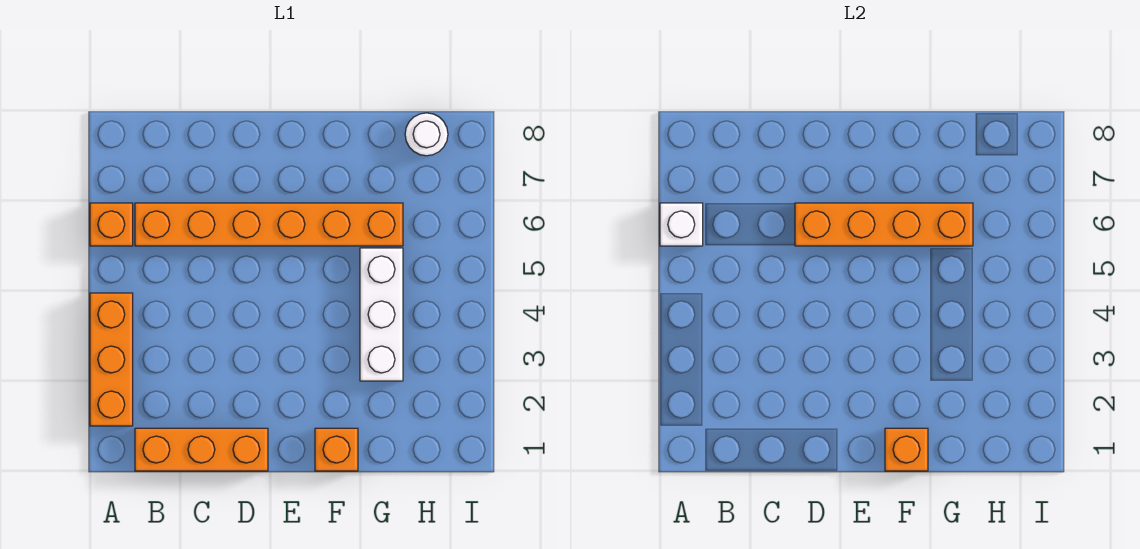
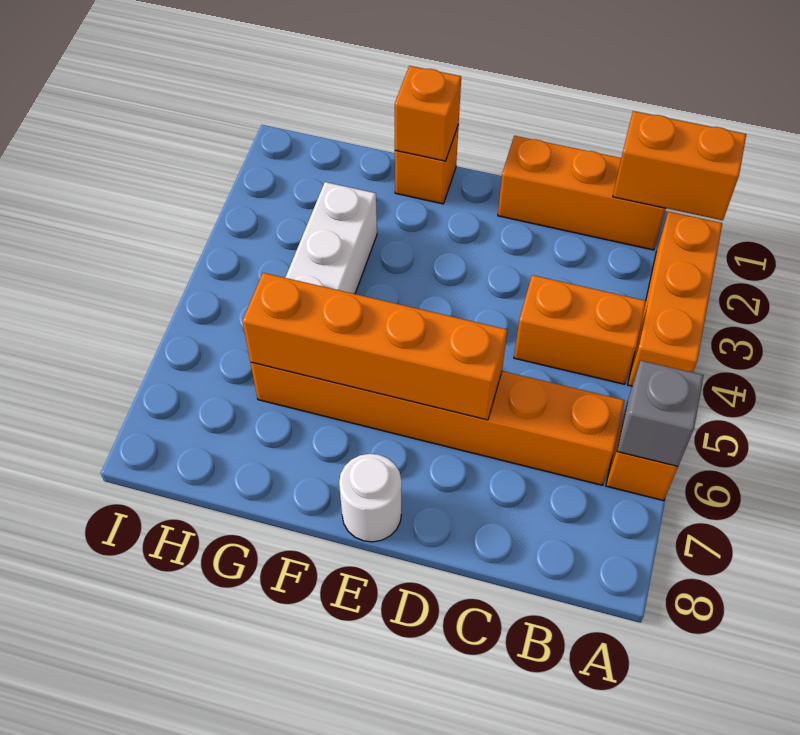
none -> orange 1x2 brick [613,111,746,220]
white 1x1 brick [660,203,703,246] -> grey 1x1 brick [617,361,704,466]
none -> orange 1x2 brick [514,275,646,384]
white 1x1 round brick [405,113,448,156] -> white 1x1 round brick moved to [339,454,402,542]

